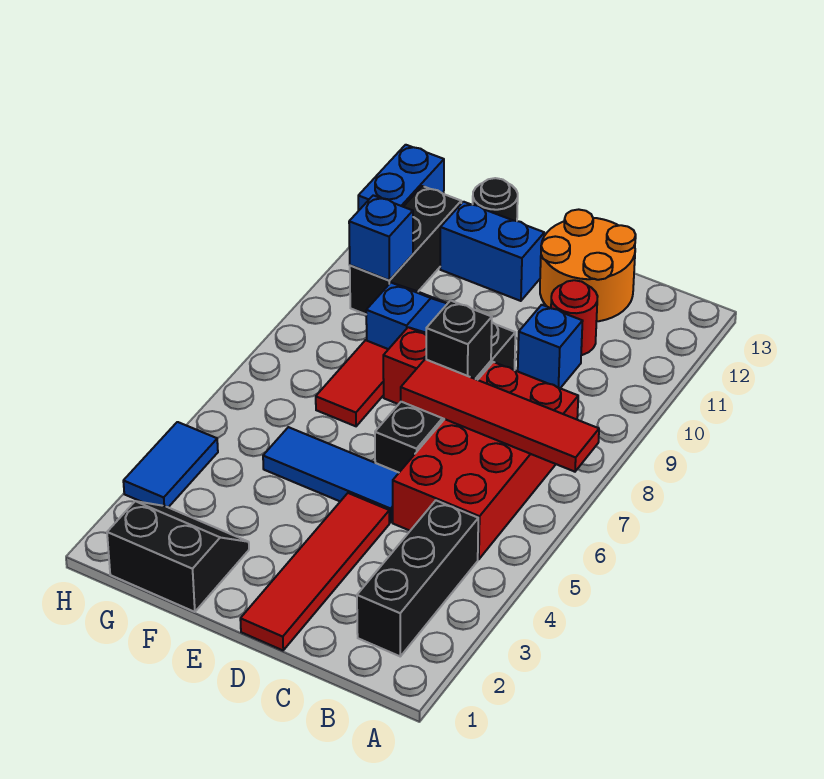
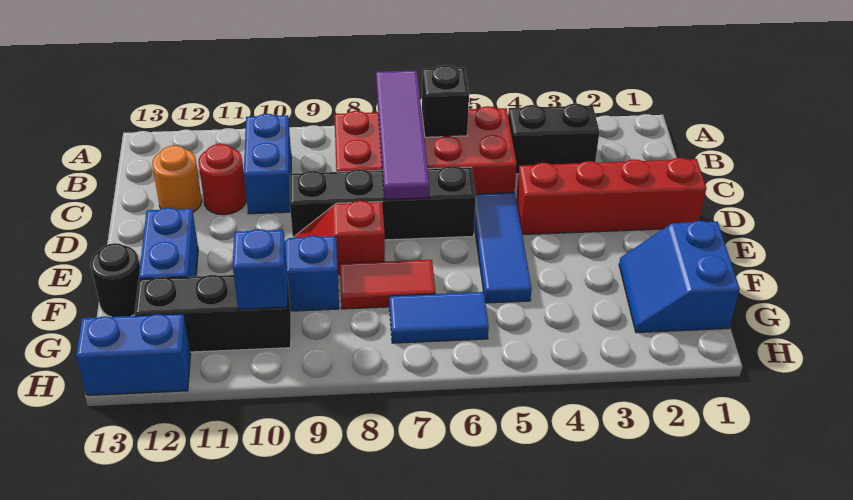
red 1x4 tile [401,359,599,472] -> purple 1x4 tile [376,70,429,199]
black 1x3 brick [357,501,478,656] -> black 1x2 brick [508,104,600,174]
blue 1x1 brick [518,305,583,388] -> blue 1x2 brick [244,114,291,214]
orange 2x2 round brick [540,209,636,322] -> orange 1x1 round brick [152,146,202,212]
red 1x4 tile [240,493,389,650] -> red 1x4 brick [516,158,706,235]
black 1x1 brick [426,301,492,379] -> black 1x1 brick moved to [422,65,469,137]
black 2x2 slope [107,501,249,612] -> blue 2x2 slope [619,221,740,333]
blue 1x2 tile [123,422,218,507] -> blue 1x2 tile moved to [390,292,489,343]

